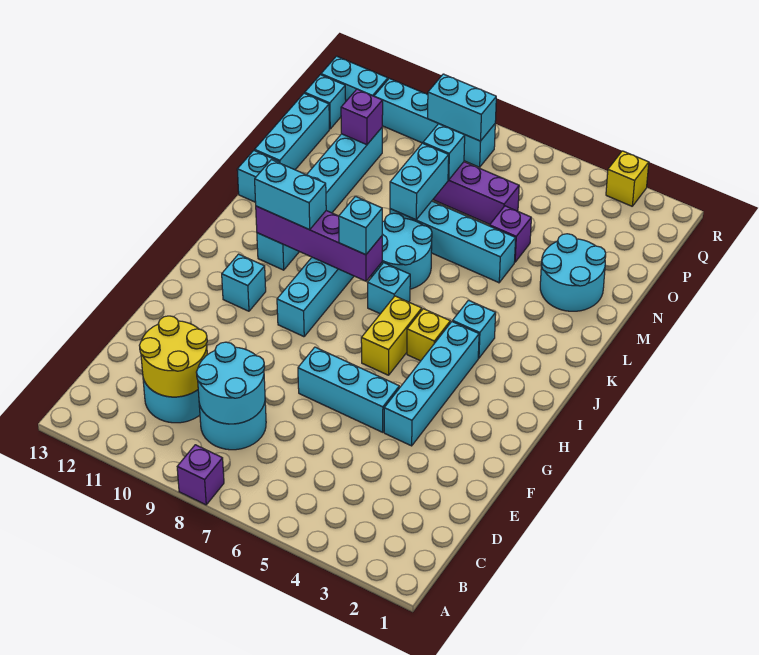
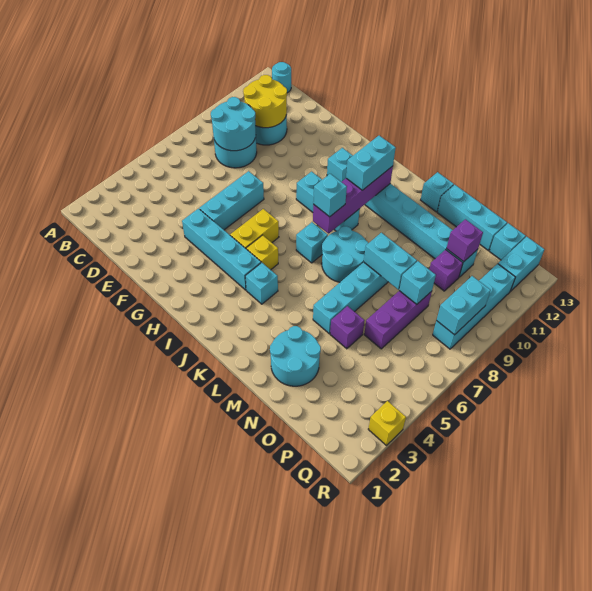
purple 1x1 brick [177,445,224,505] -> purple 1x1 brick moved to [429,250,463,291]
none -> cyan 1x1 round brick [272,62,291,93]
yellow 1x2 brick [361,296,422,375] -> yellow 1x2 brick turned to [230,209,279,248]

